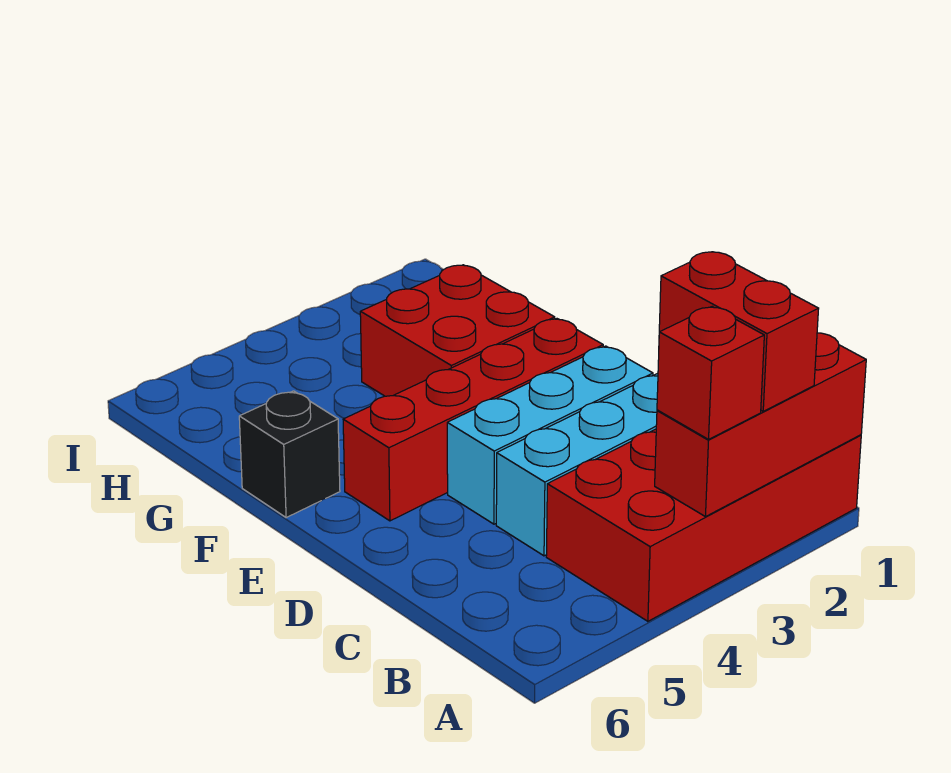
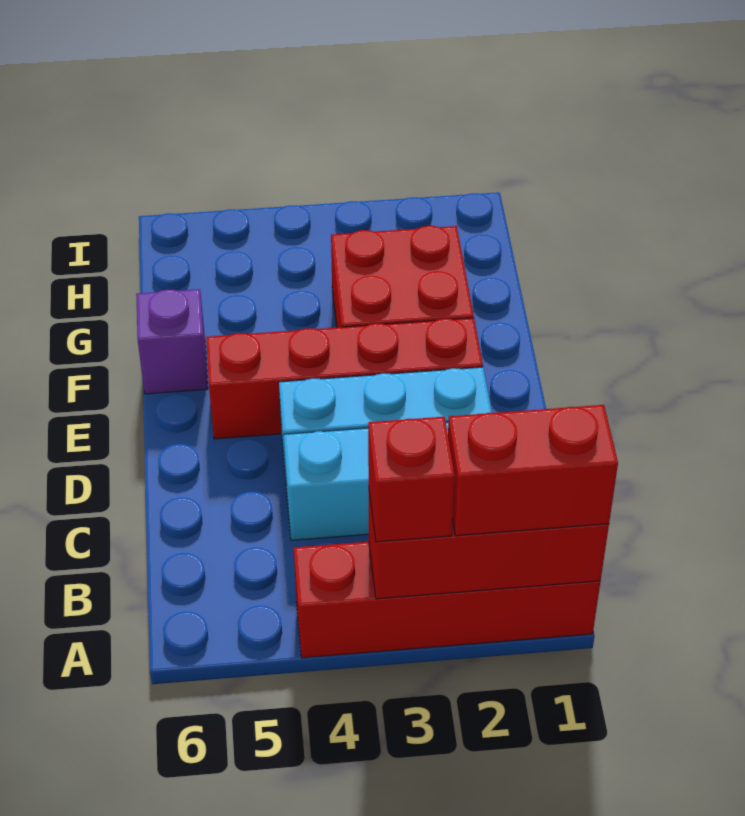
red 2x4 brick [546,429,861,621] -> red 1x4 brick [294,542,600,658]
red 1x2 brick [659,252,819,411] -> red 1x2 brick turned to [448,405,618,536]
black 1x1 brick [239,391,340,518] -> purple 1x1 brick [136,289,208,394]

